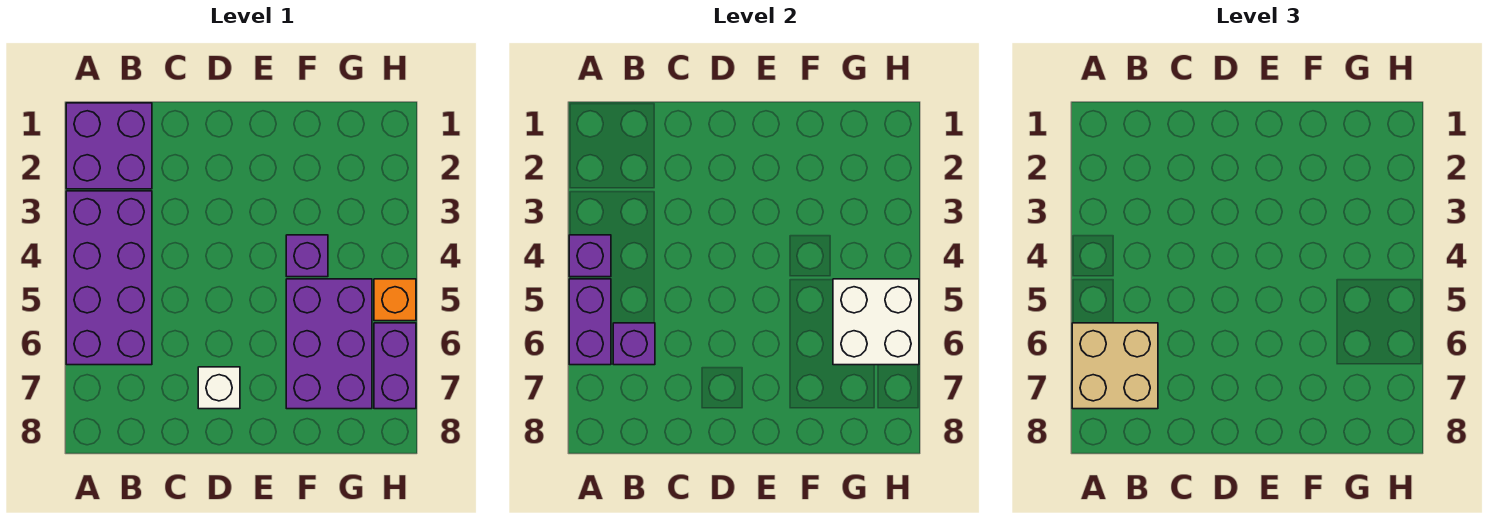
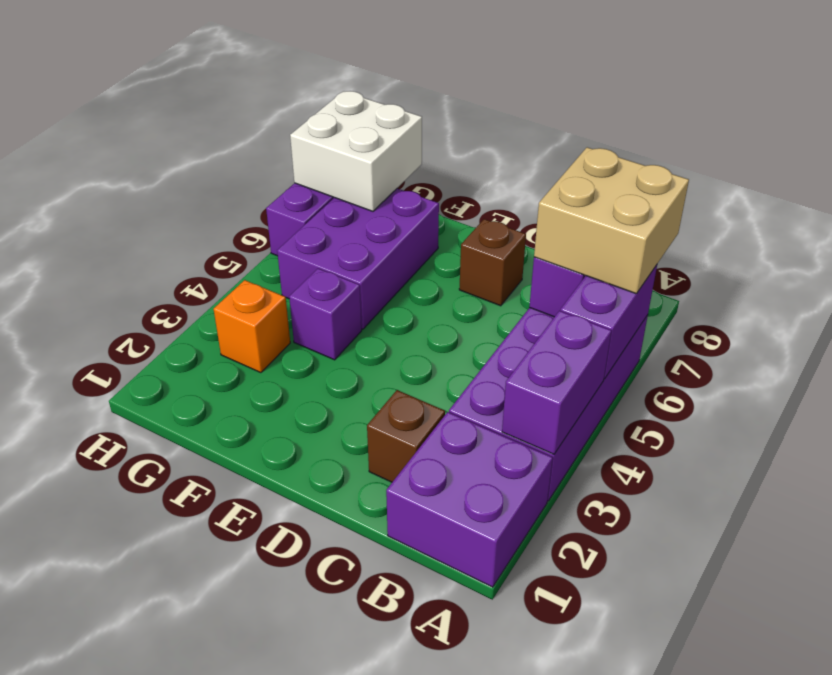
purple 1x1 brick [569,235,611,277] -> purple 1x2 brick [502,311,612,454]
none -> brown 1x1 brick [367,390,445,482]
white 1x1 brick [198,367,240,409] -> brown 1x1 brick [459,219,526,306]
white 2x2 brick [833,279,919,365] -> white 2x2 brick moved to [290,91,422,211]
orange 1x1 brick [374,279,416,321] -> orange 1x1 brick moved to [214,280,290,373]

